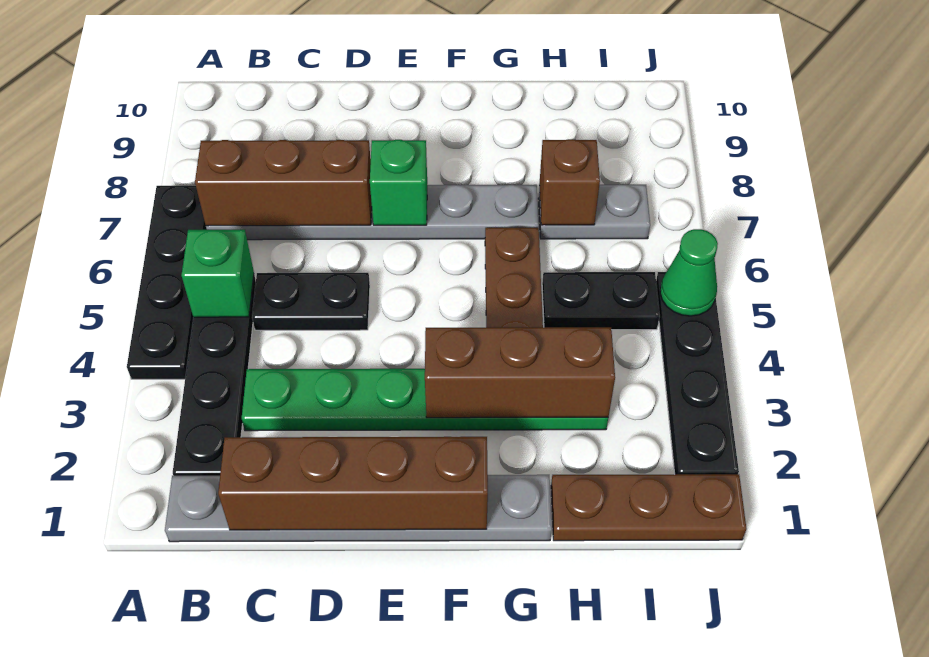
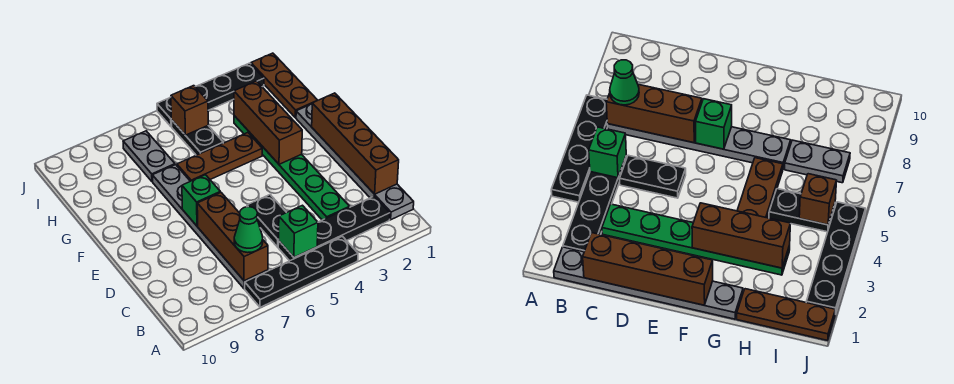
brown 1x1 brick [539,139,600,225] -> brown 1x1 brick moved to [171,86,208,135]
green 1x1 cone [660,229,718,316] -> green 1x1 cone moved to [234,207,263,253]

